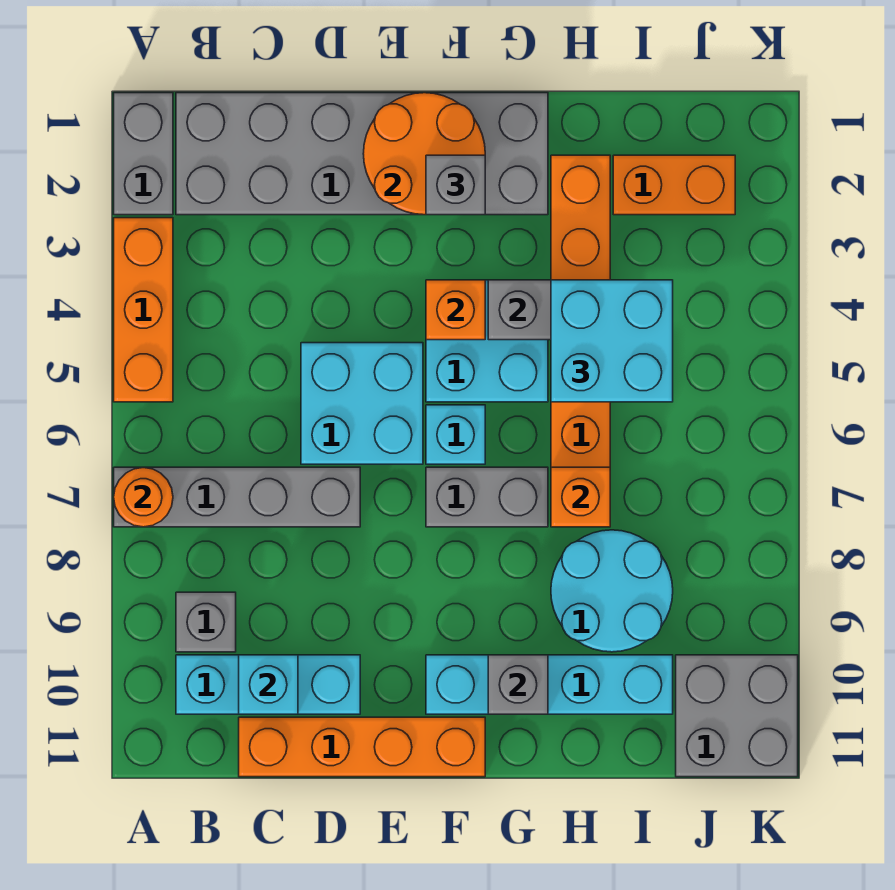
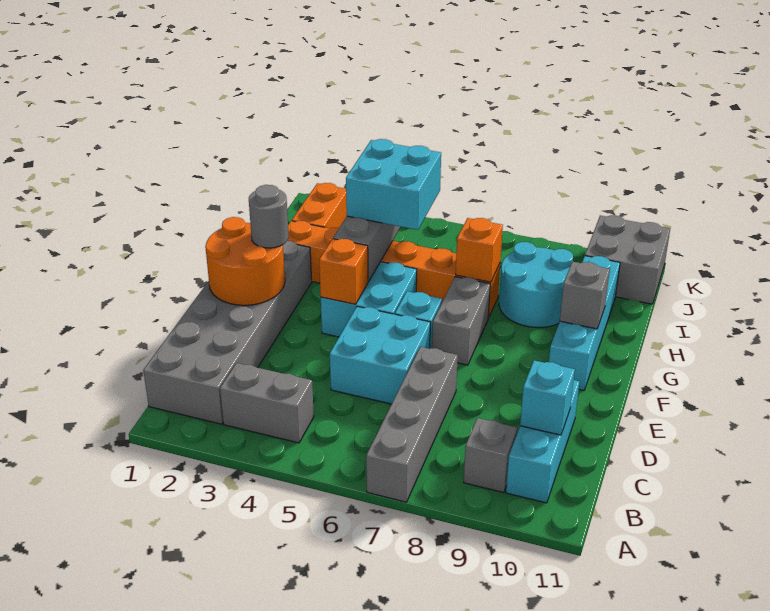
grey 1x2 brick [114,93,173,215] -> grey 1x2 brick moved to [220,363,314,443]
orange 1x3 brick [114,218,173,402] -> none
orange 1x1 round brick [114,468,173,527] -> none
orange 1x4 brick [239,717,485,777] -> none
grey 1x1 brick [426,155,485,215] -> grey 1x1 round brick [249,185,289,248]

